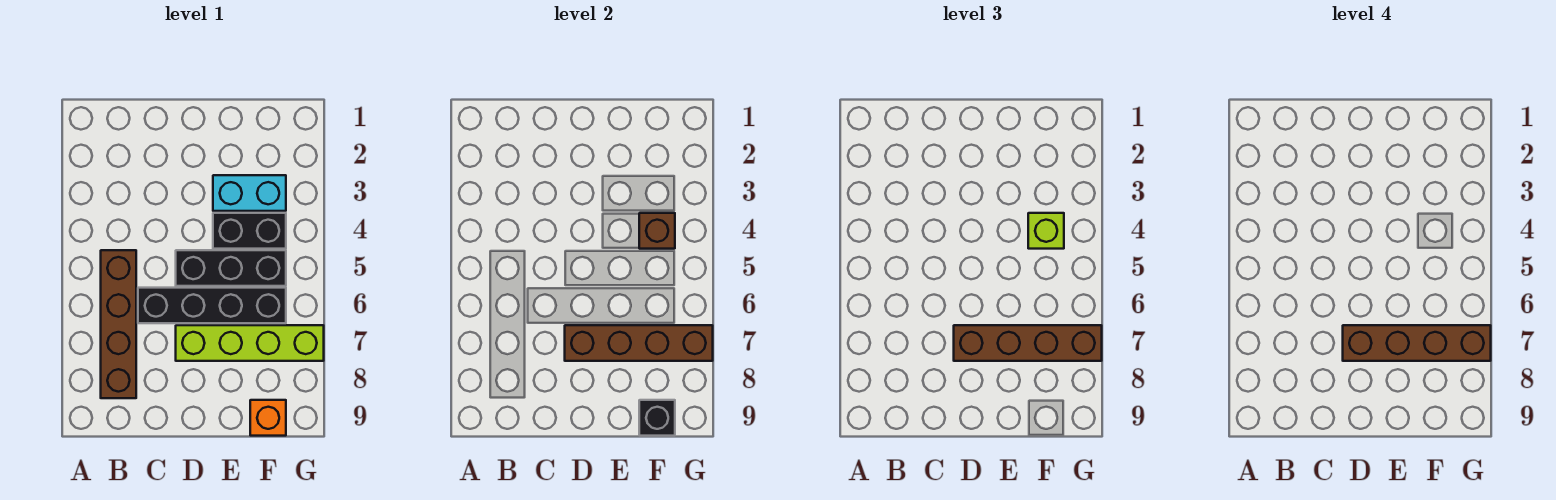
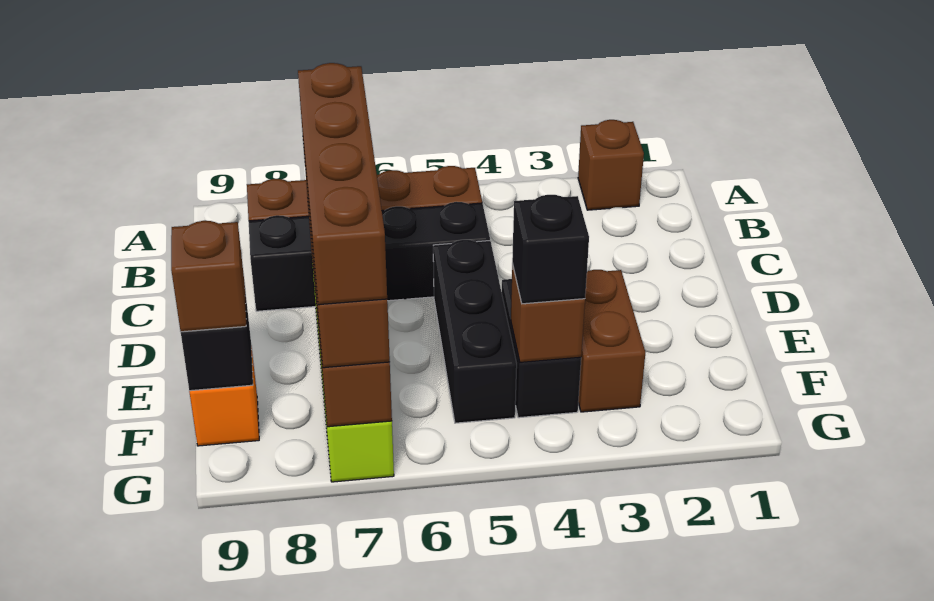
none -> brown 1x1 brick [578,120,644,210]
black 1x4 brick [138,288,286,323] -> black 1x4 brick turned to [249,202,490,311]
cyan 1x2 brick [213,175,286,211] -> brown 1x2 brick [578,270,645,412]
lime 1x1 brick [1028,213,1064,249] -> black 1x1 brick [512,195,589,304]
none -> brown 1x1 brick [171,221,246,332]

